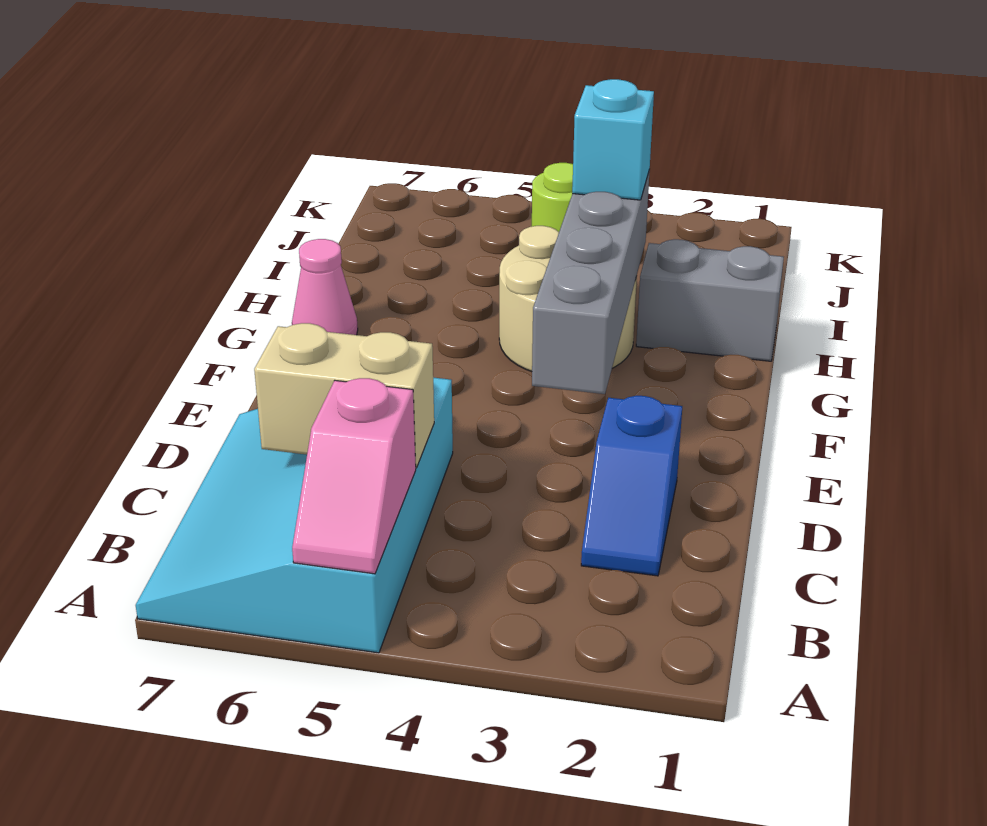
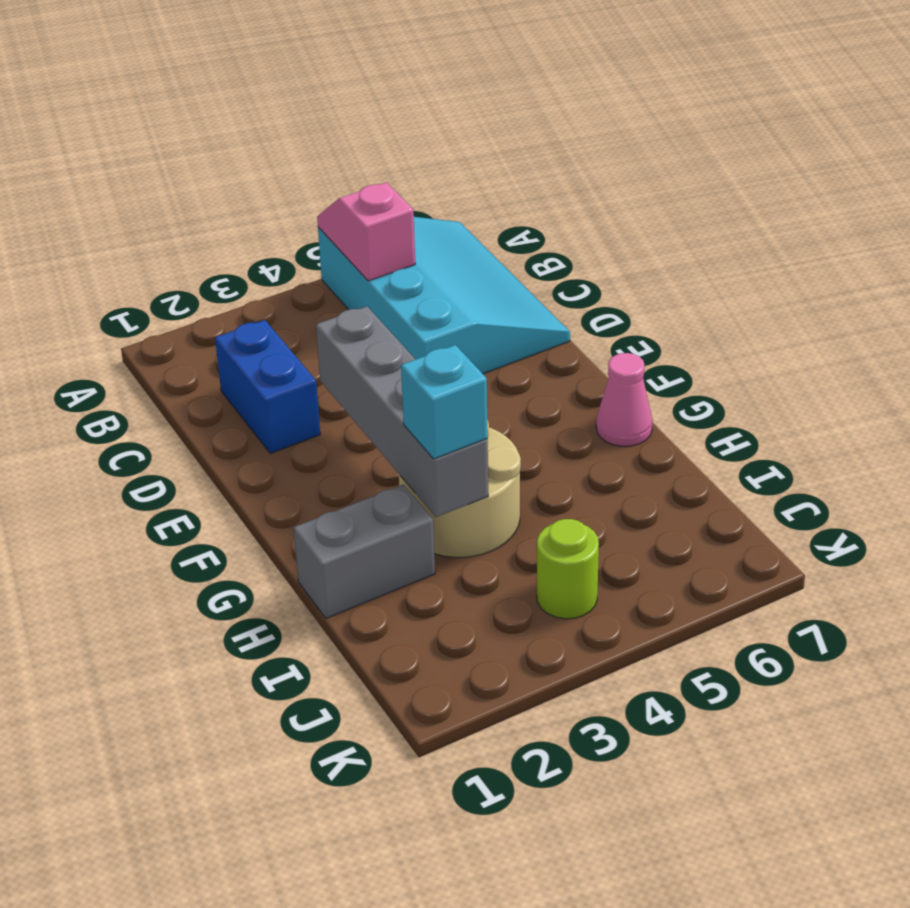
blue 1x2 slope [581,396,682,576] -> blue 1x2 brick [215,320,320,453]
tan 1x2 brick [254,323,434,468] -> none

